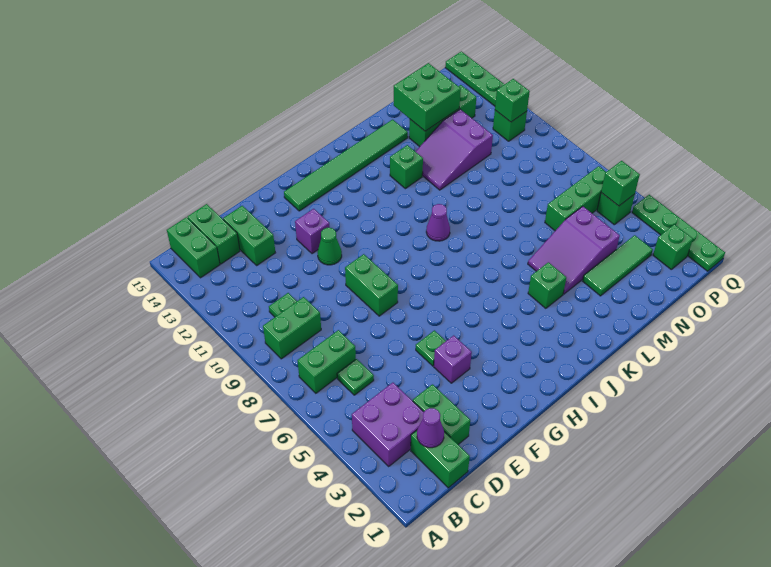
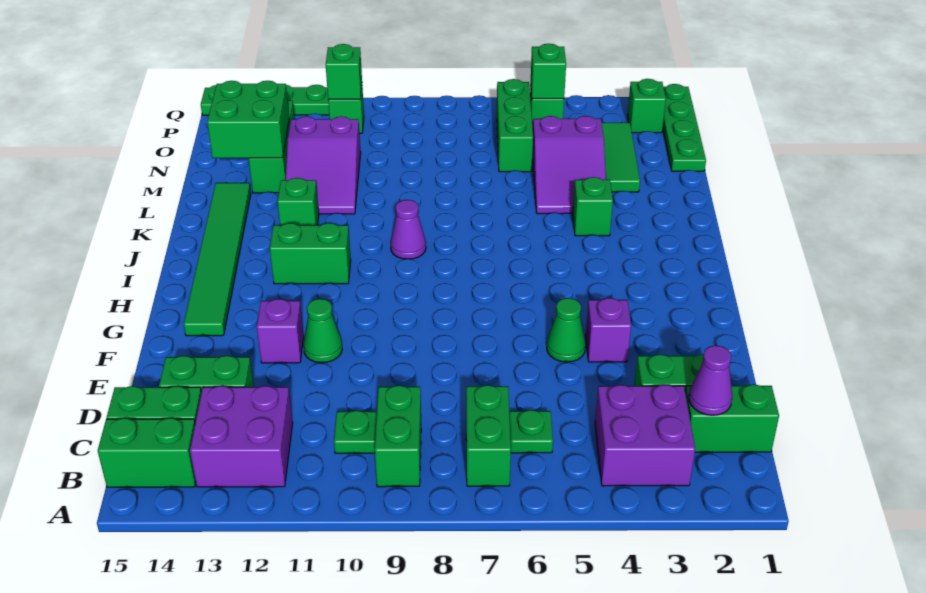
none -> purple 2x2 brick [190,386,293,487]
green 1x1 plate [416,330,446,366] -> green 1x1 cone [547,298,586,362]
green 1x2 brick [345,254,398,316] -> green 1x2 brick moved to [270,223,351,284]
green 1x4 plate [632,195,725,271] -> green 1x4 plate turned to [663,84,706,171]

